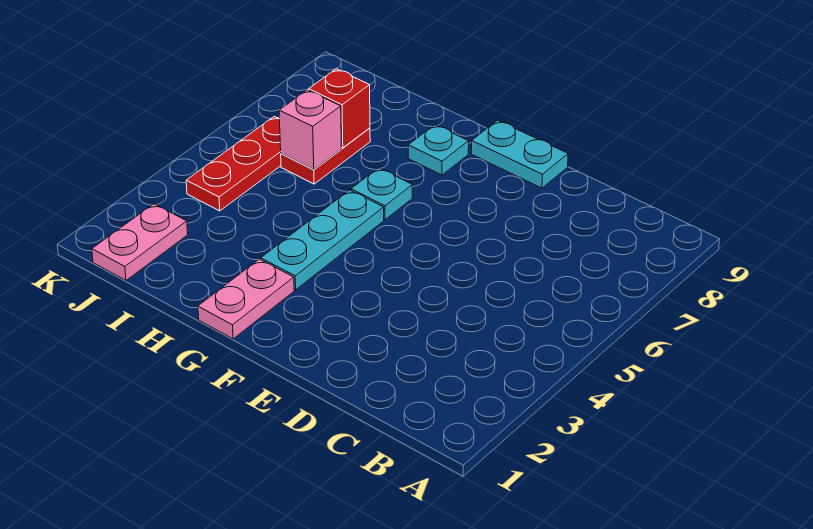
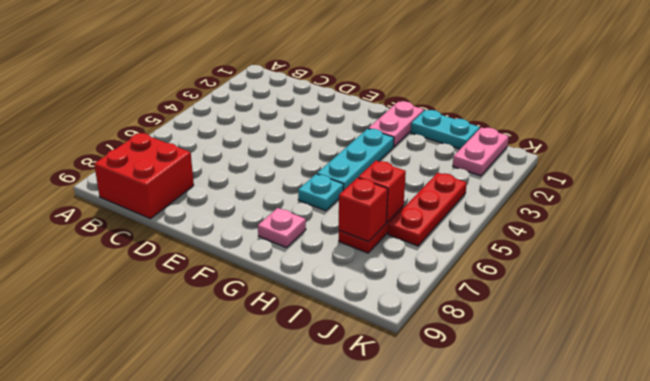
none -> red 2x2 brick [94,133,194,219]
cyan 1x2 plate [471,120,568,188] -> cyan 1x2 plate moved to [411,110,480,149]
cyan 1x1 plate [408,125,469,175] -> pink 1x1 plate [258,208,306,248]
pink 1x1 brick [279,90,341,170] -> red 1x1 brick [358,161,406,222]

